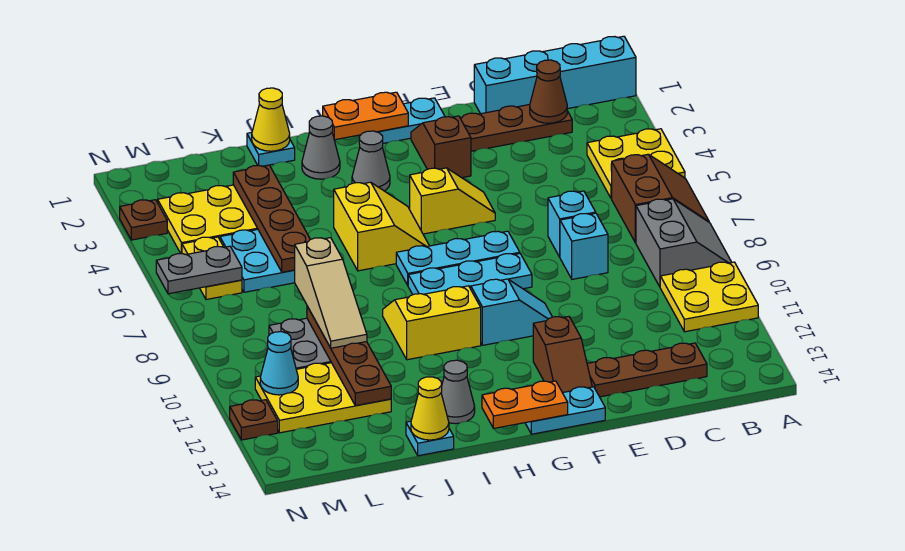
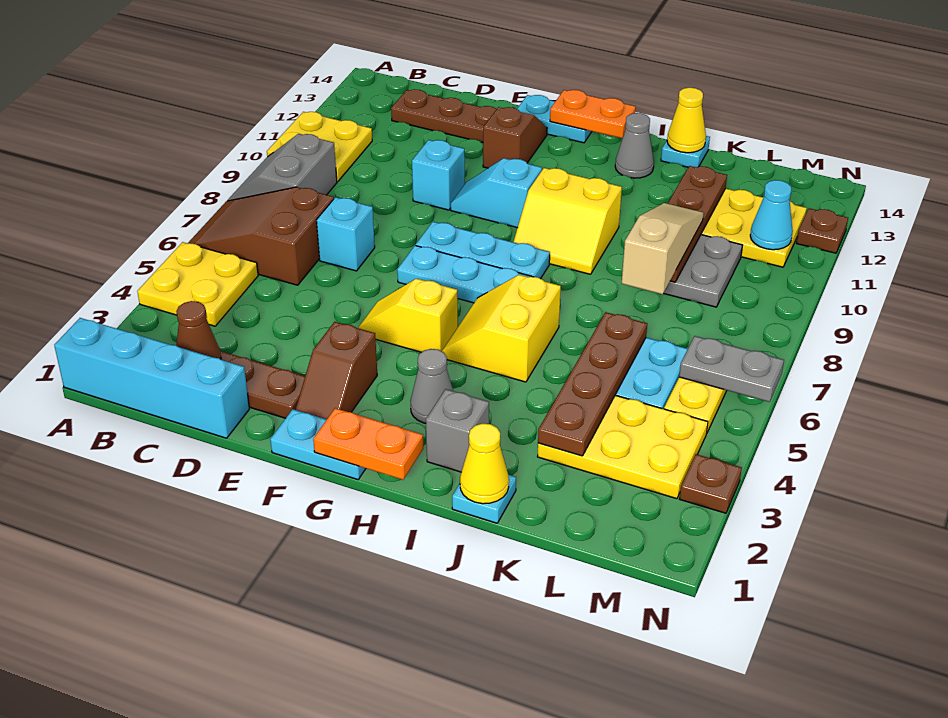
brown 2x2 slope [612,154,709,243] -> brown 2x3 slope [188,187,334,285]
cyan 1x1 brick [560,213,608,279] -> cyan 1x1 brick moved to [412,140,465,210]
grey 1x1 cone [302,116,340,179] -> grey 1x1 brick [426,389,489,472]

